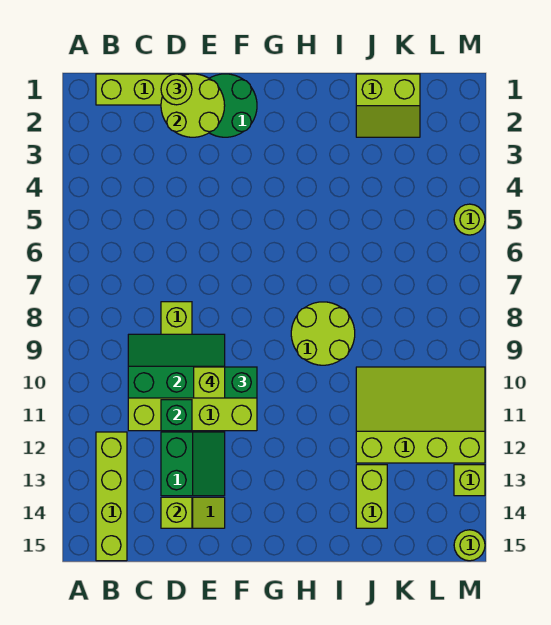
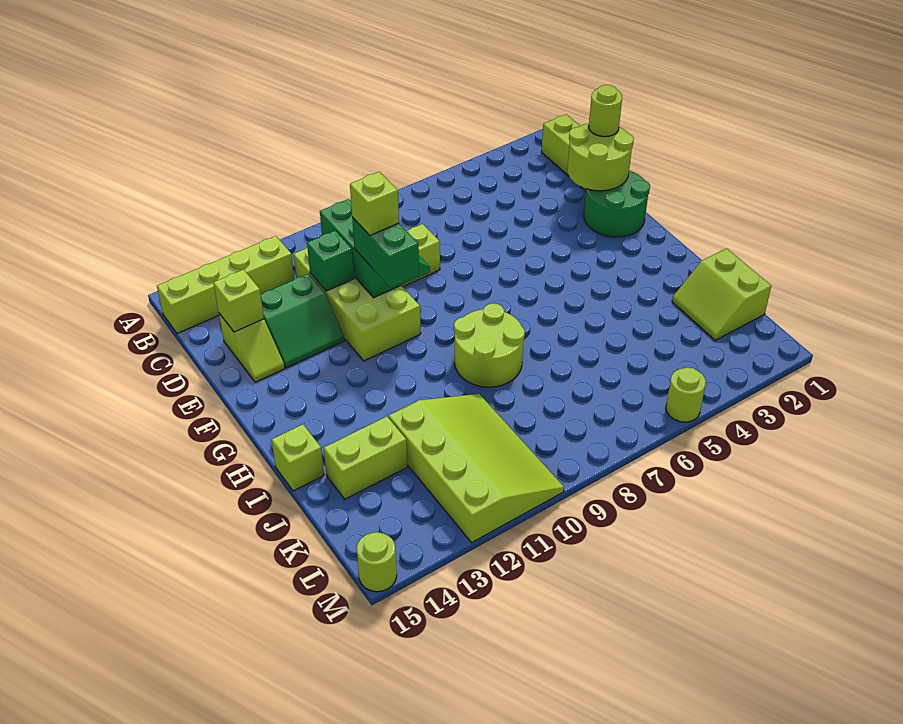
lime 1x1 brick [454,465,485,496] -> lime 1x1 brick moved to [272,424,324,491]

